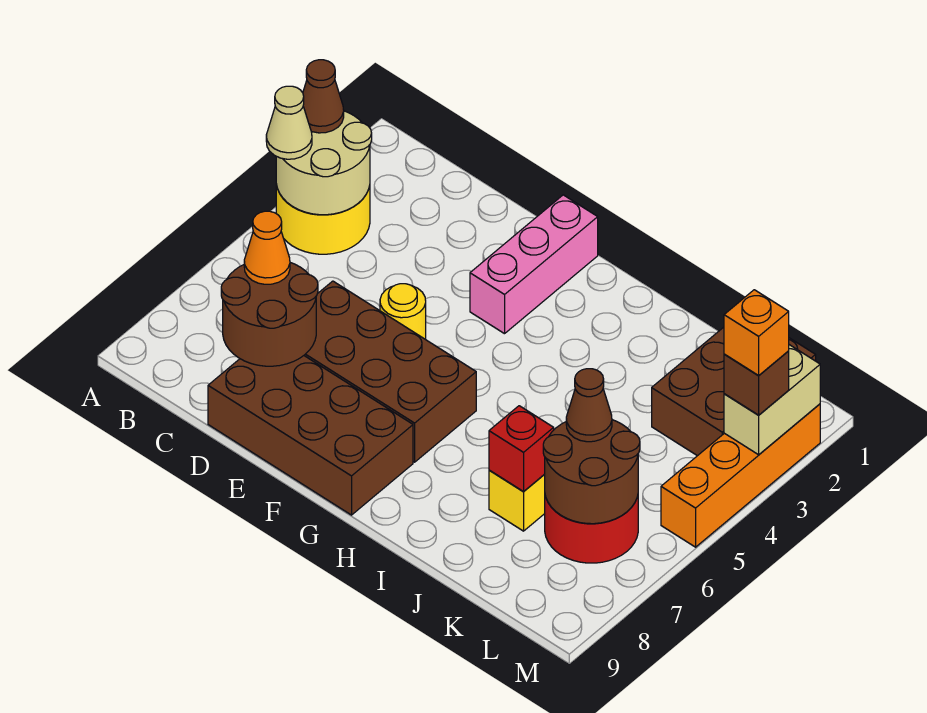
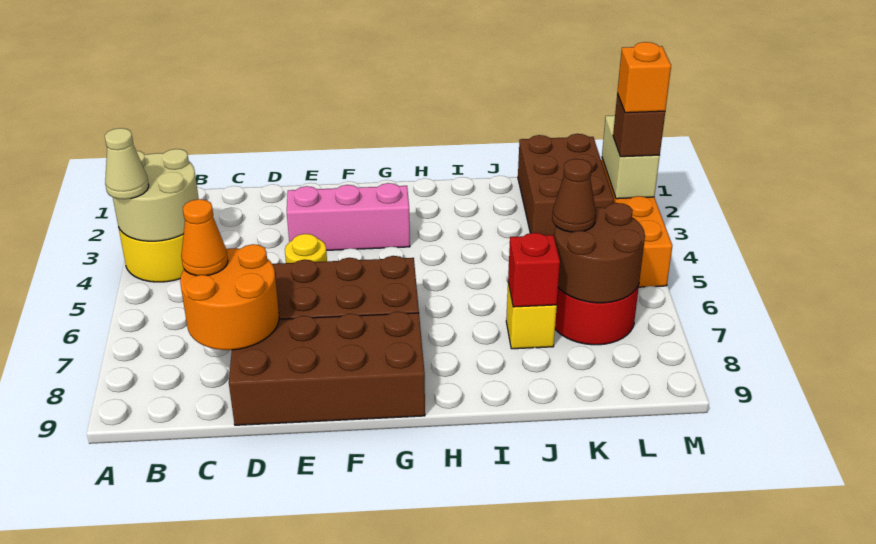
brown 1x1 cone [303,60,344,133] -> none
brown 2x2 round brick [221,263,318,366] -> orange 2x2 round brick [180,244,279,350]
pink 1x3 brick [470,195,598,334] -> pink 1x3 brick turned to [287,183,410,250]

